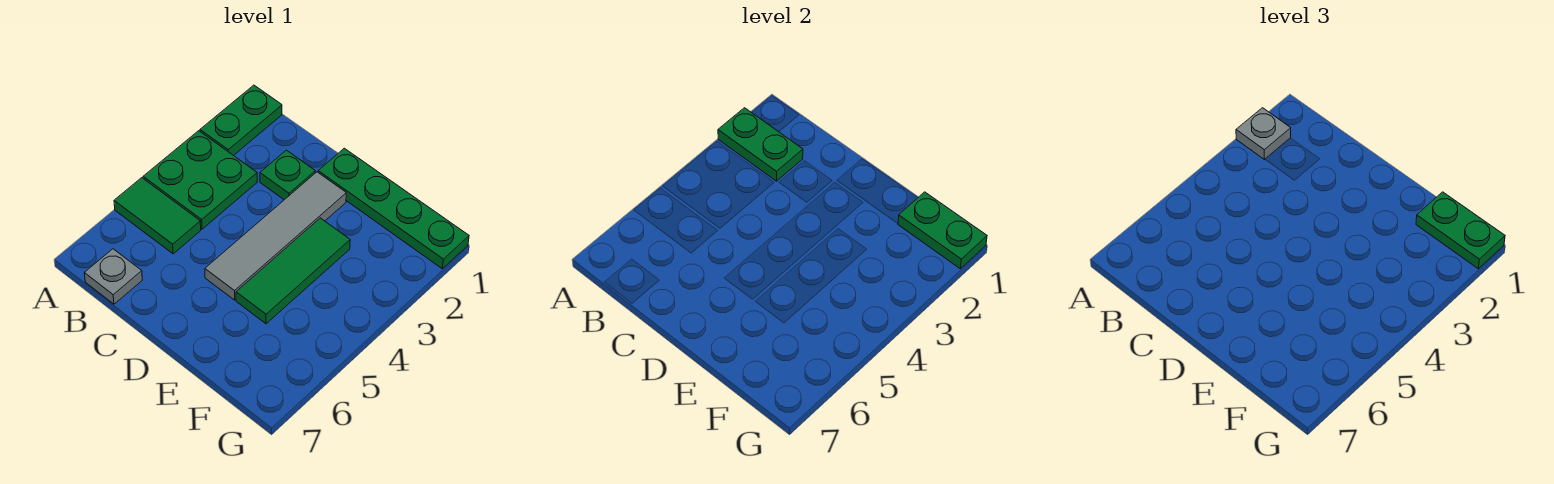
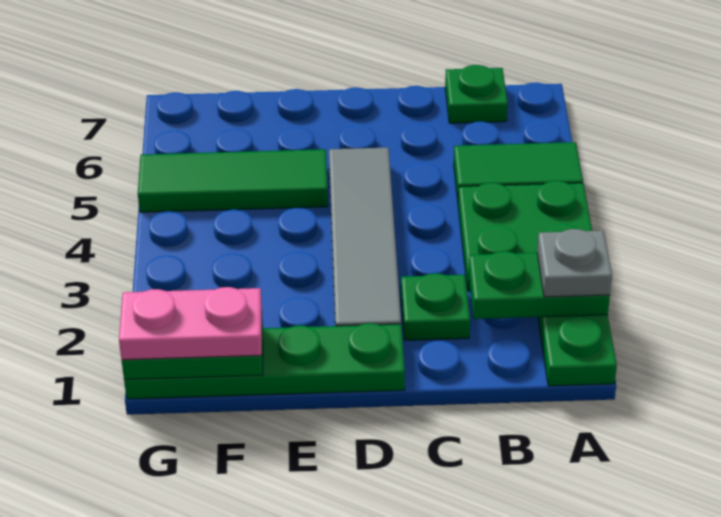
grey 1x1 plate [84,249,142,304] -> green 1x1 plate [445,65,508,123]
green 1x3 tile [236,218,350,324] -> green 1x3 tile turned to [138,149,328,212]
green 1x2 plate [1416,192,1505,269] -> pink 1x2 plate [119,287,262,360]

